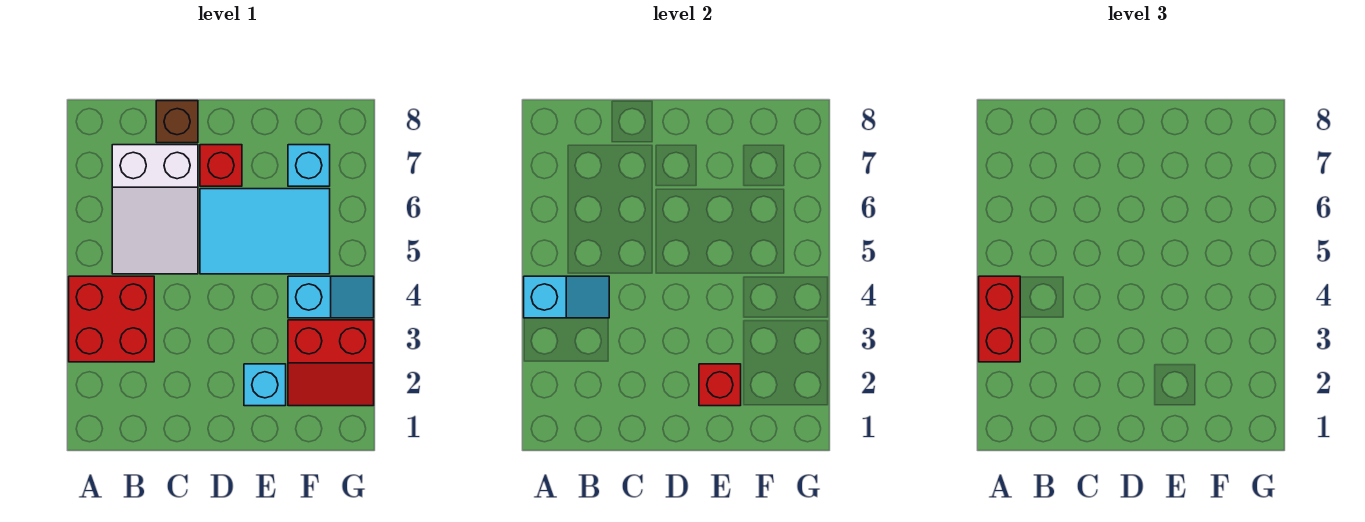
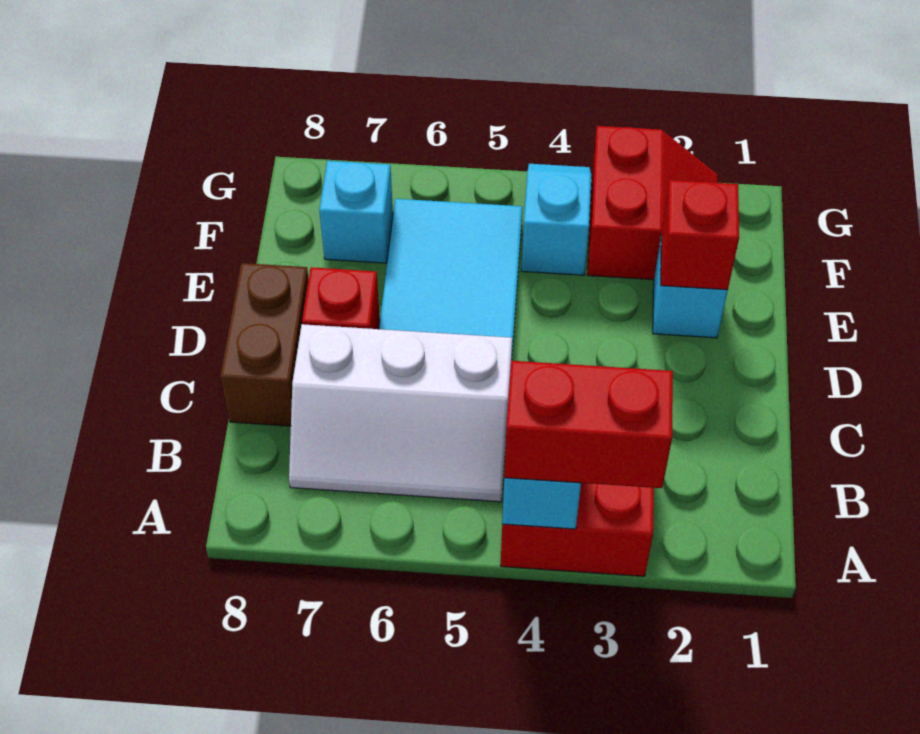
white 2x3 slope [112,145,198,274] -> white 2x3 slope turned to [289,324,512,502]
brown 1x1 brick [156,101,198,143] -> brown 1x2 brick [220,263,309,426]

